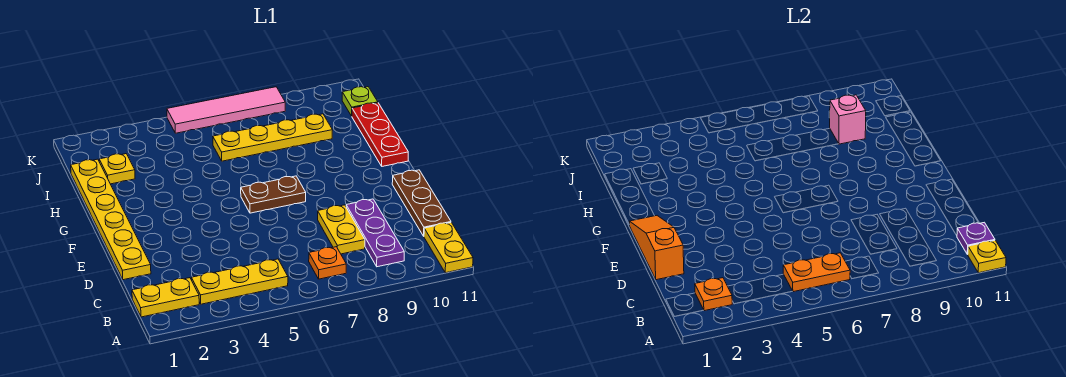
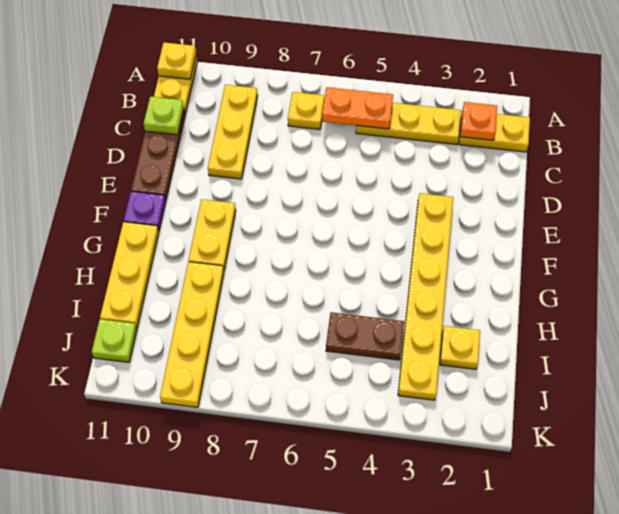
orange 1x1 plate [309,247,346,279] -> yellow 1x1 plate [288,92,324,129]
purple 1x3 plate [346,199,404,267] -> yellow 1x3 plate [208,85,258,179]
purple 1x1 plate [957,222,995,254] -> purple 1x1 plate moved to [124,191,166,231]
yellow 1x2 plate [318,205,365,254] -> yellow 1x2 plate moved to [189,199,236,270]
none -> lime 1x1 plate [144,97,184,135]
yellow 1x6 plate [71,159,151,280] -> yellow 1x6 plate moved to [398,193,453,400]
orange 1x3 slope [629,216,684,280] -> none
brown 1x2 plate [241,176,306,213] -> brown 1x2 plate moved to [326,312,404,360]
red 1x3 plate [352,103,408,166] -> yellow 1x3 plate [100,222,159,328]
yellow 1x4 plate [213,114,333,161] -> yellow 1x4 plate turned to [160,262,224,407]
pink 1x1 brick [830,95,866,144] -> none
pink 1x4 tile [167,87,285,133] -> none

